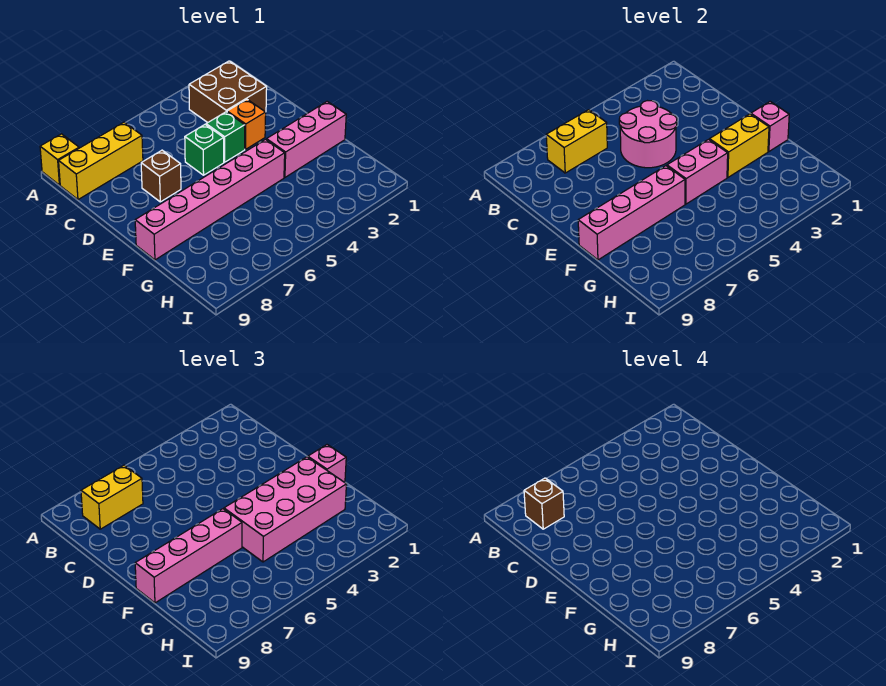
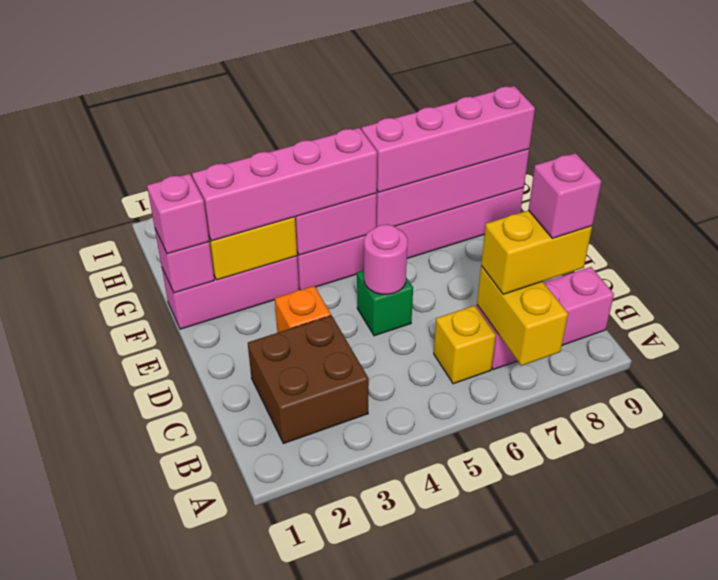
yellow 1x1 brick [40,134,79,185] -> yellow 1x1 brick moved to [434,305,496,384]
yellow 1x2 brick [546,110,607,173] -> yellow 1x2 brick turned to [477,266,568,366]
yellow 1x3 brick [59,122,143,200] -> pink 1x3 brick [476,267,614,370]
brown 1x1 brick [524,478,564,529] -> pink 1x1 brick [528,153,601,238]
pink 2x2 round brick [619,101,677,168] -> pink 1x1 round brick [364,224,408,295]
green 1x1 brick [206,112,245,162] -> none
brown 1x1 brick [141,150,181,202] -> none
pink 2x4 brick [224,457,346,562] -> pink 1x4 brick [192,128,377,241]

